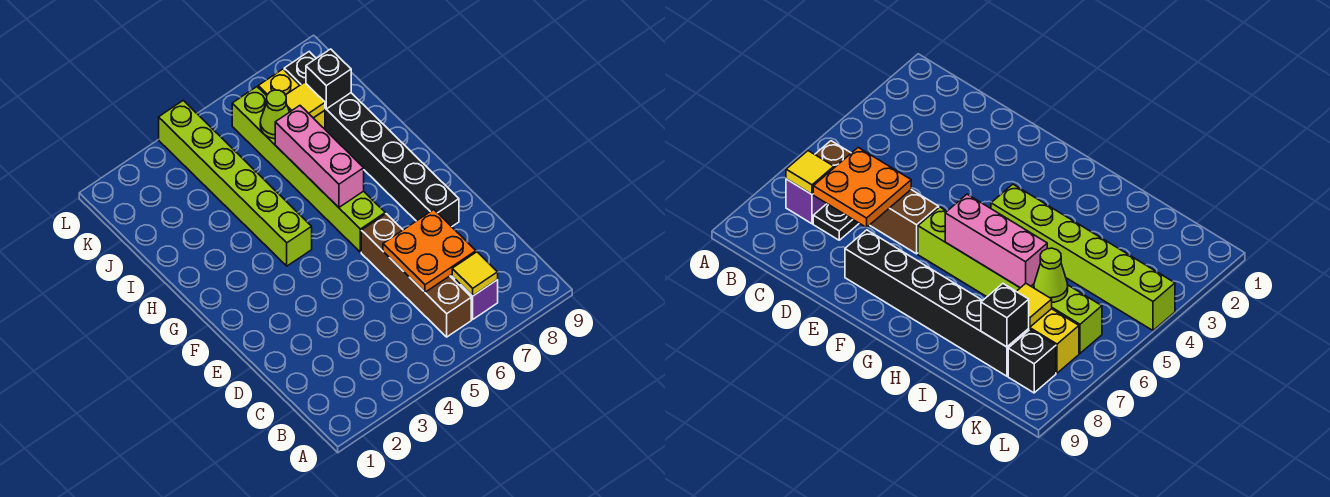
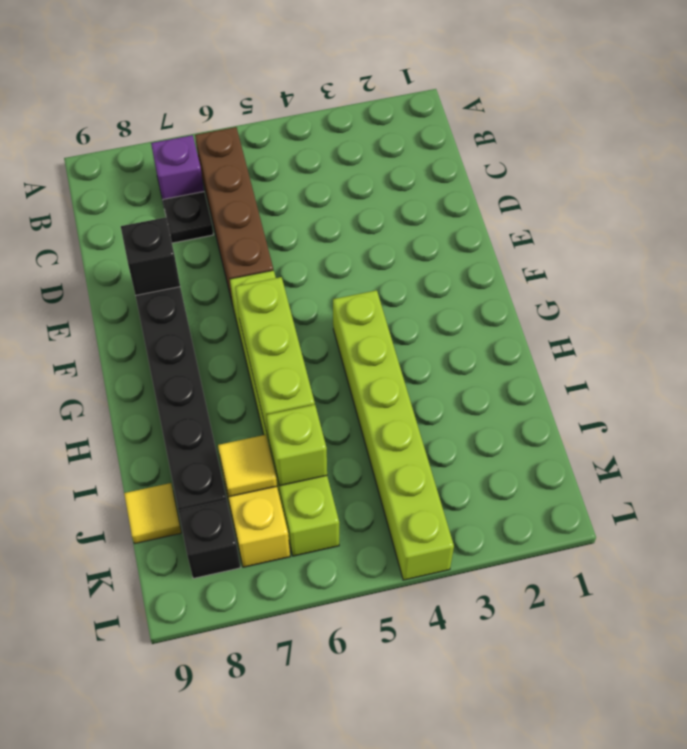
yellow 1x1 tile [452,252,498,296] -> yellow 1x1 tile moved to [124,483,181,543]
orange 2x2 plate [383,210,476,292] -> none
pink 1x3 brick [275,106,364,207] -> lime 1x3 brick [235,277,315,440]
lime 1x1 cone [260,90,289,139] -> lime 1x1 brick [266,405,327,486]
black 1x1 brick [306,49,351,109] -> black 1x1 brick moved to [121,217,180,295]

